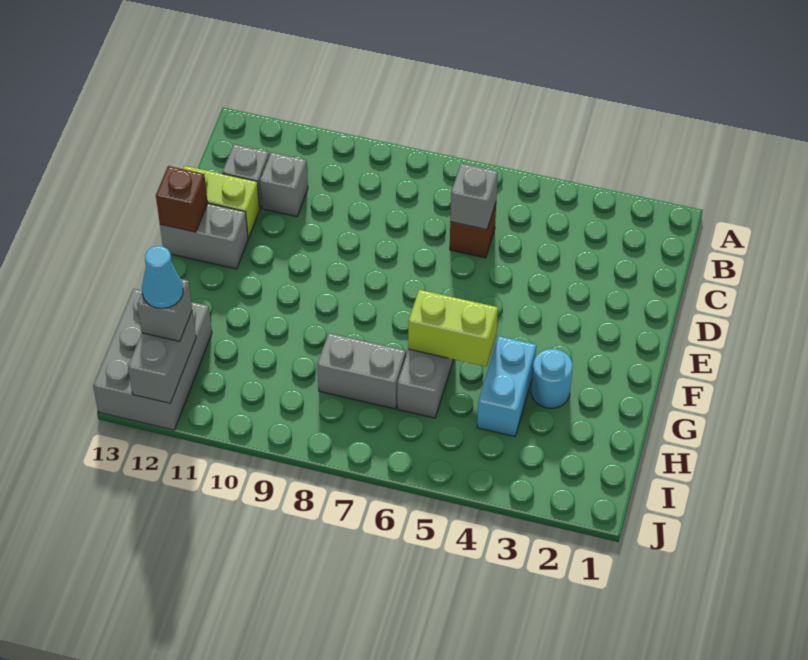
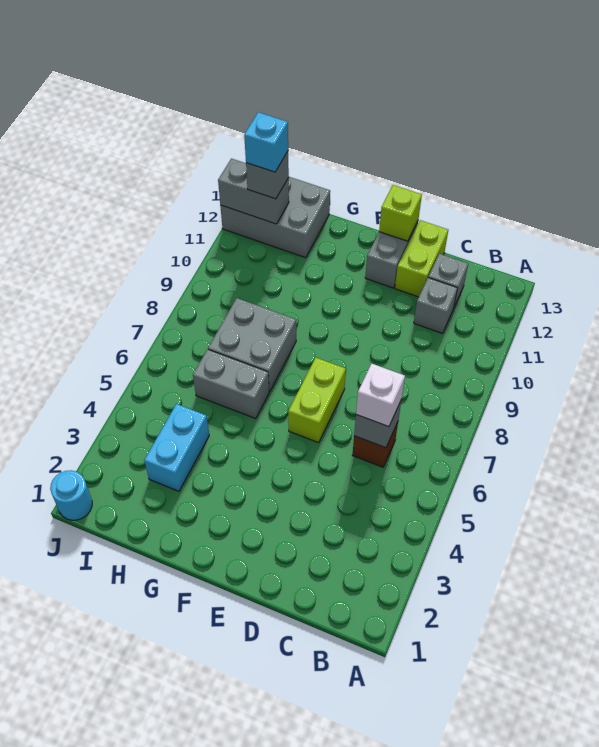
none -> white 1x1 brick [356,364,405,427]
brown 1x1 brick [156,166,208,232] -> lime 1x1 brick [379,185,422,241]
cyan 1x1 round brick [531,349,573,408] -> cyan 1x1 round brick moved to [50,470,92,520]
cyan 1x2 brick [477,336,536,437] -> cyan 1x2 brick turned to [144,404,209,491]
lime 1x2 brick [408,290,498,367] -> lime 1x2 brick moved to [288,357,346,443]
grey 1x2 brick [317,333,406,409] -> grey 2x2 brick [208,298,296,392]
cyan 1x1 cone [142,246,183,308] -> cyan 1x1 brick [244,112,288,172]

